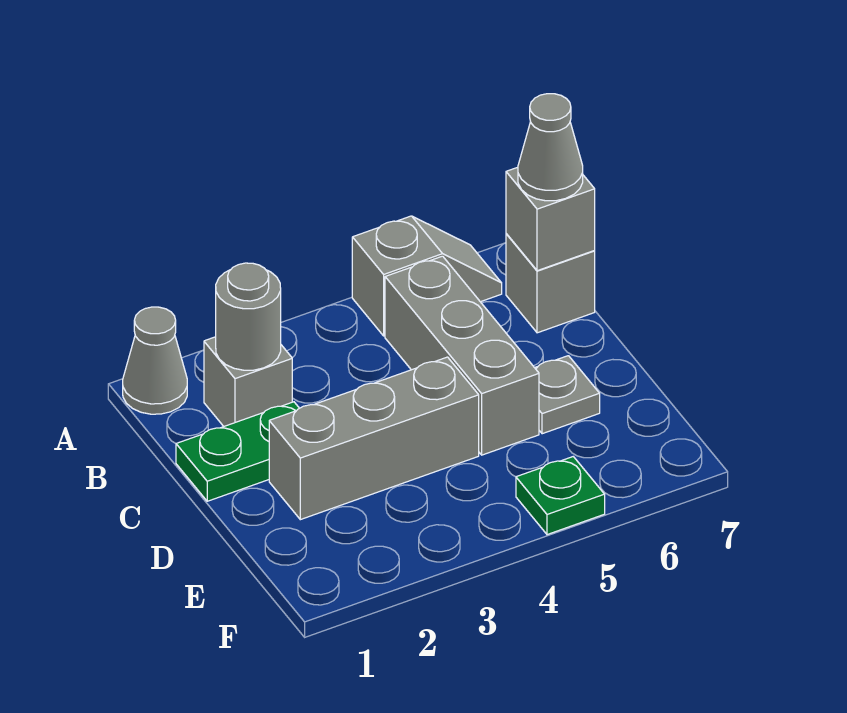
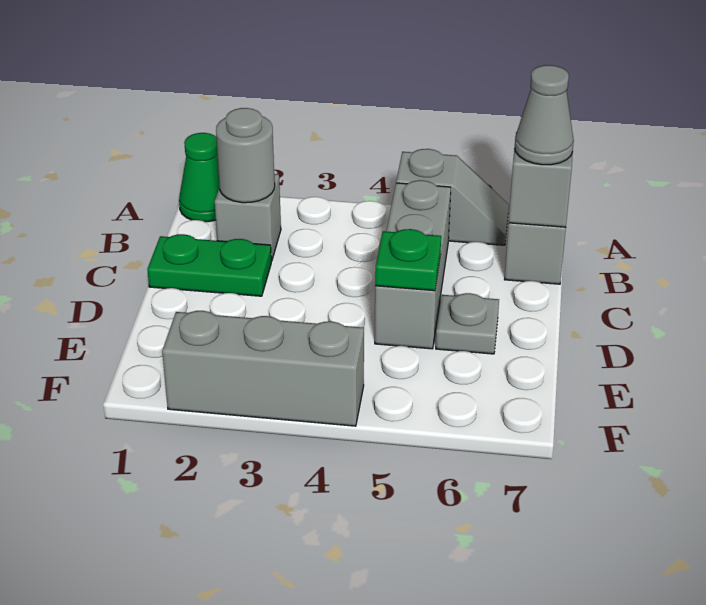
grey 1x1 cone [123,307,187,414] -> green 1x1 cone [179,133,220,222]
grey 1x3 brick [269,357,479,520] -> grey 1x3 brick moved to [162,311,364,426]
green 1x1 plate [516,457,605,535] -> green 1x1 plate moved to [375,229,441,291]

